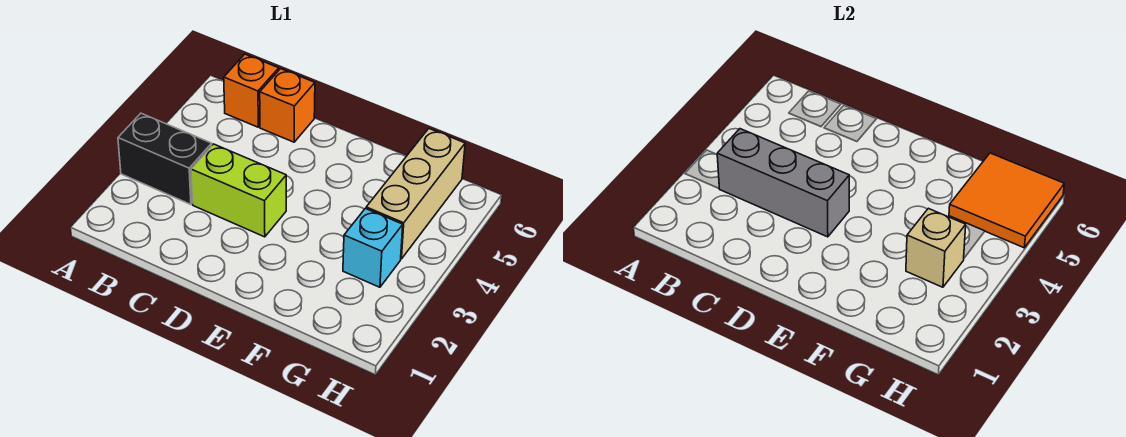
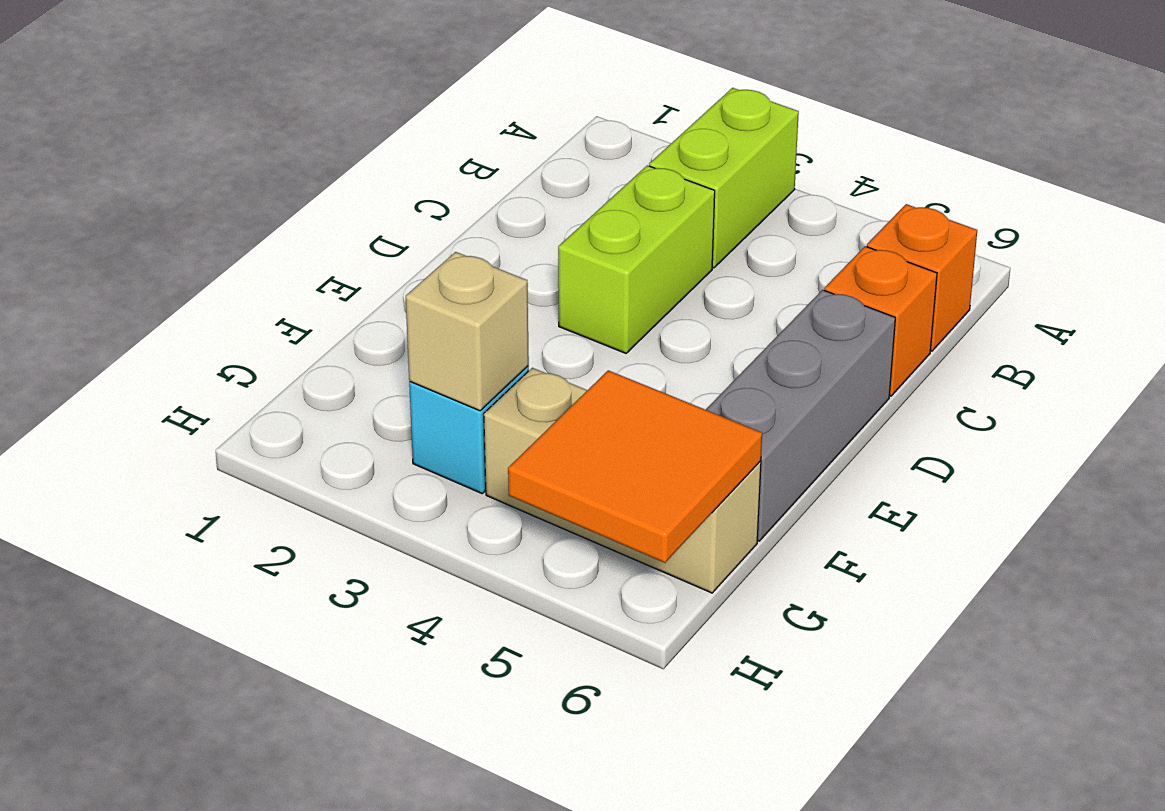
black 1x2 brick [118,113,212,204] -> lime 1x2 brick [649,88,799,268]
grey 1x3 brick [717,129,849,237] -> grey 1x3 brick moved to [706,290,895,541]

